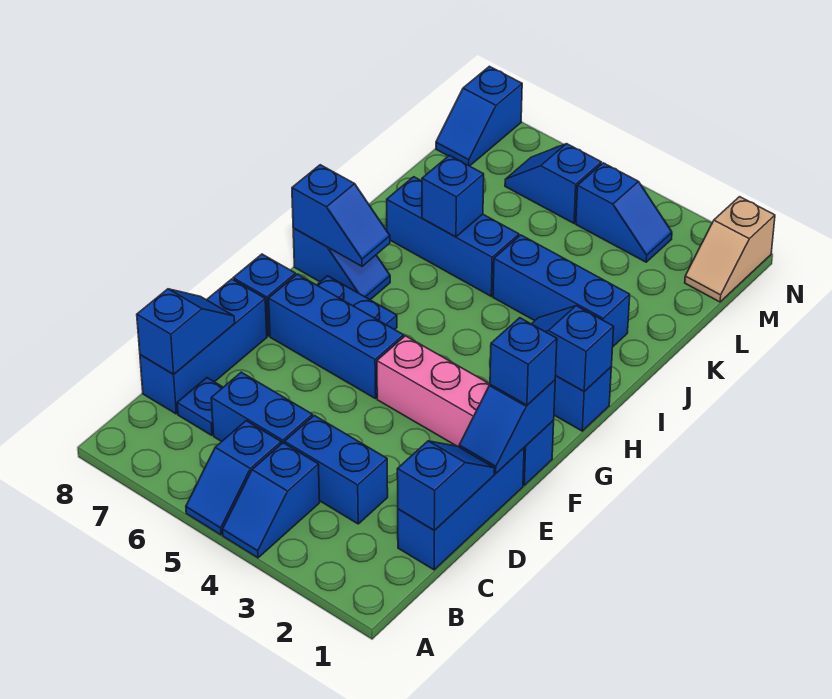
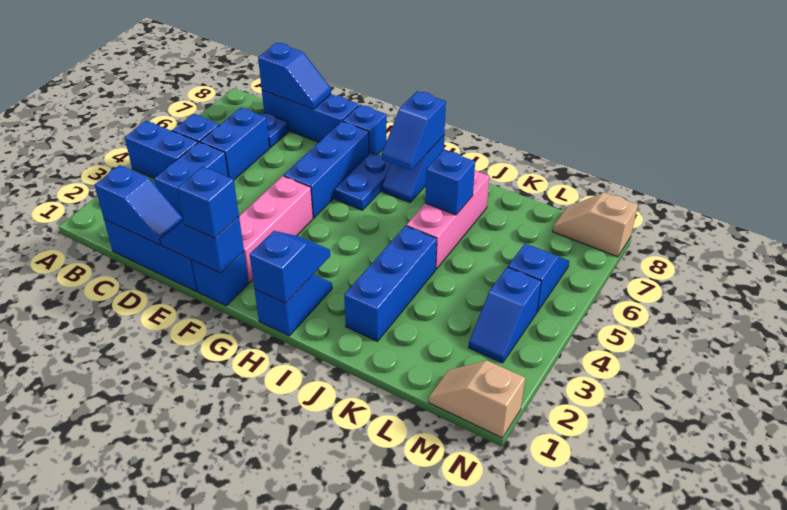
blue 1x2 slope [222,443,320,558] -> blue 1x2 brick [125,121,198,178]
blue 1x3 brick [387,177,519,296] -> pink 1x3 brick [406,170,489,269]
blue 1x2 slope [436,66,522,166] -> tan 1x2 slope [553,192,638,257]

